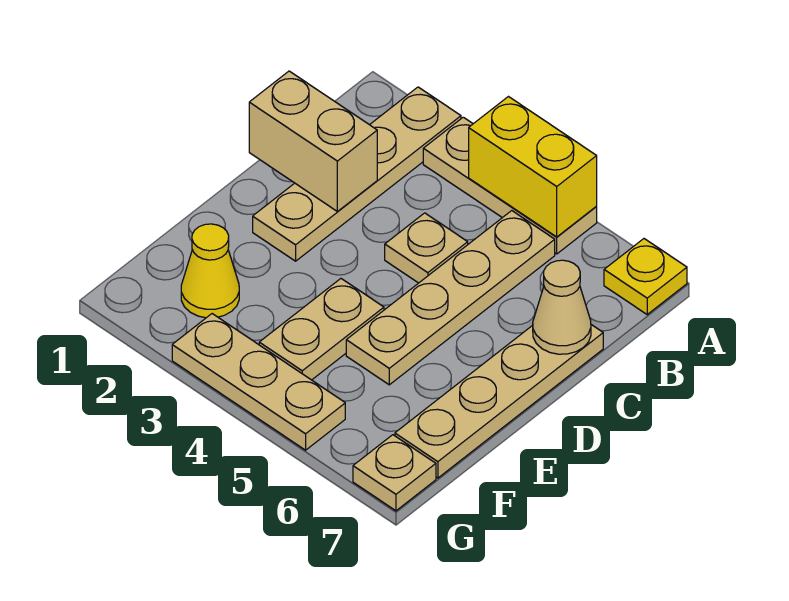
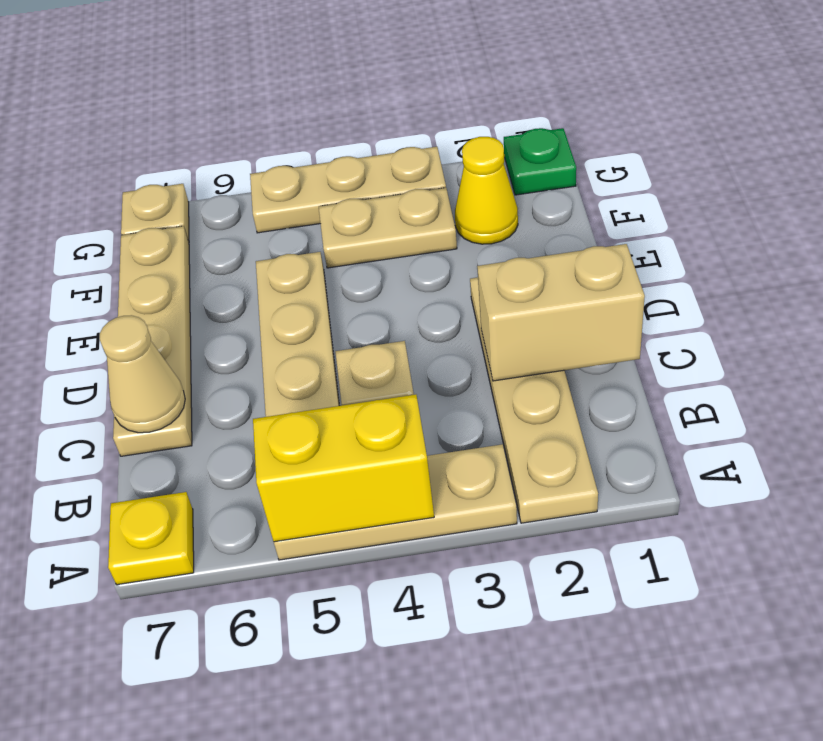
tan 1x2 plate [259,279,384,380] -> tan 1x2 plate turned to [319,188,457,268]
none -> green 1x1 plate [504,128,576,195]

